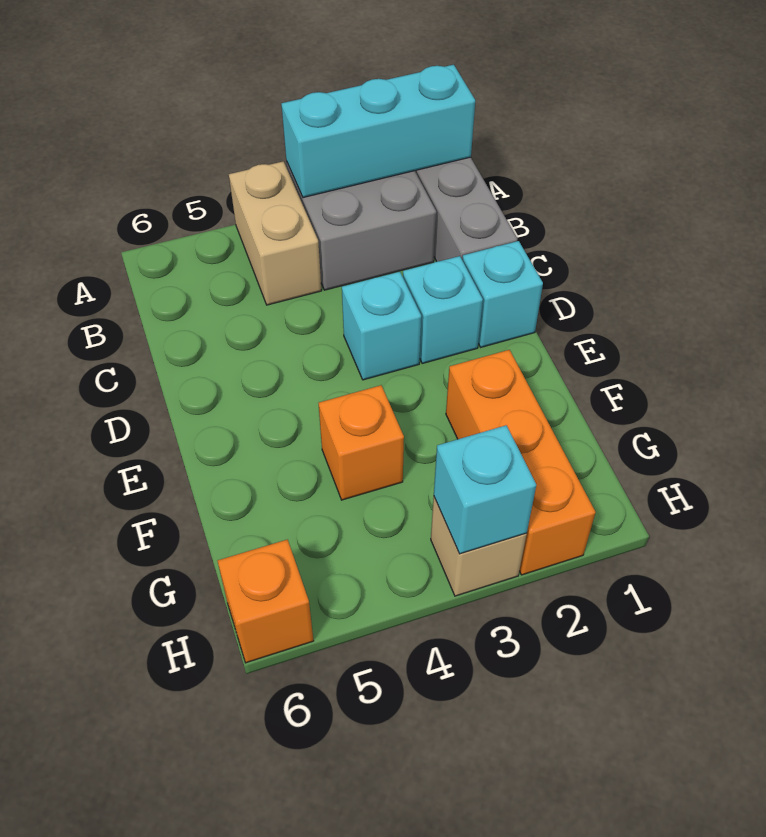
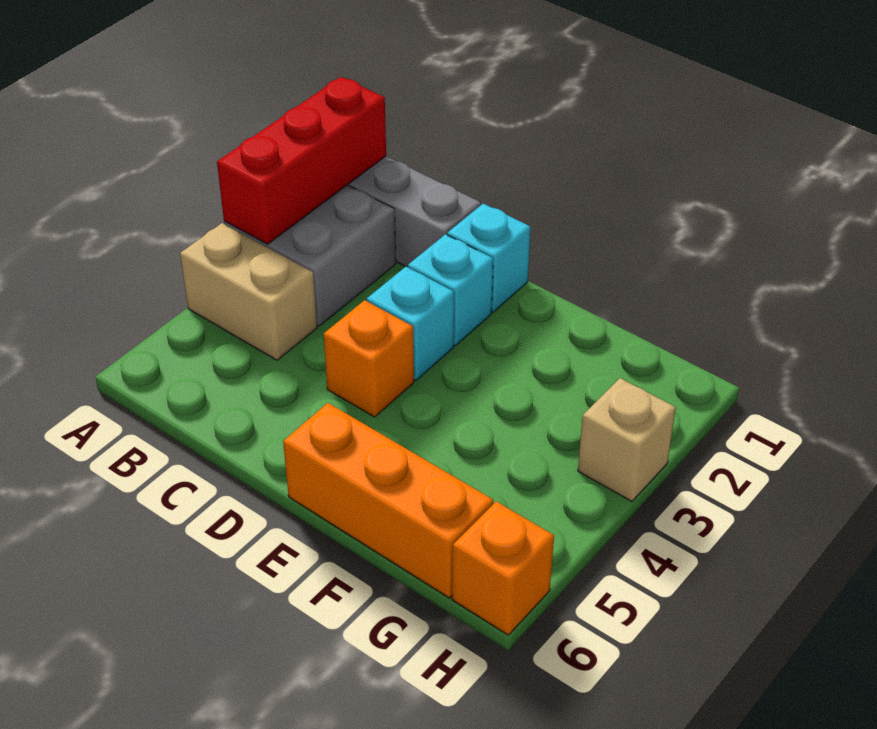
cyan 1x3 brick [281,65,475,198] -> red 1x3 brick [217,77,386,244]
orange 1x3 brick [446,350,596,575] -> orange 1x3 brick moved to [283,403,493,598]
orange 1x1 brick [319,385,404,500] -> orange 1x1 brick moved to [324,300,414,417]
cyan 1x1 brick [434,425,536,554] -> none

